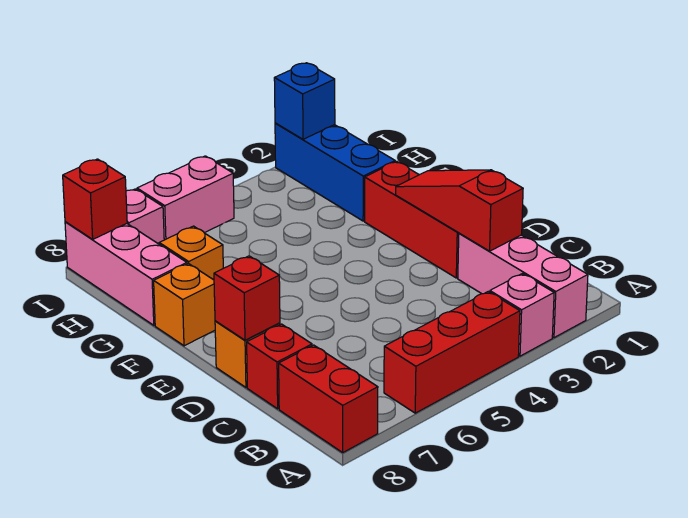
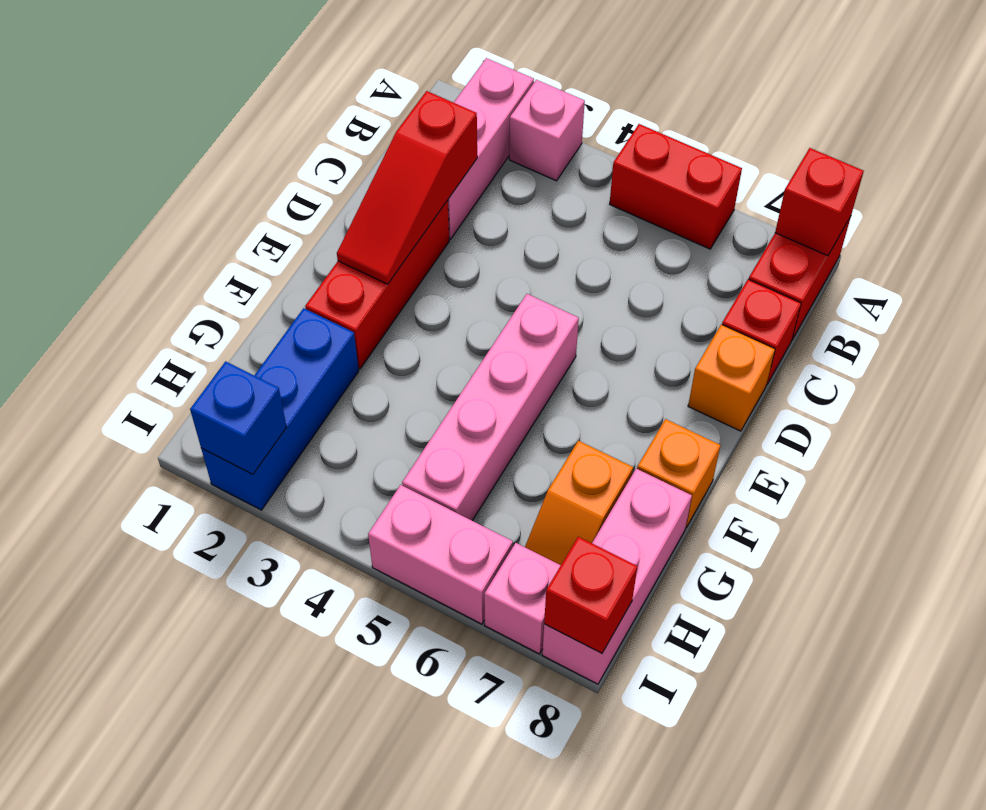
red 1x3 brick [384,292,520,413] -> red 1x2 brick [610,124,742,249]
red 1x1 brick [214,256,280,340] -> red 1x1 brick moved to [775,148,864,256]
none -> pink 1x4 brick [402,294,579,521]

